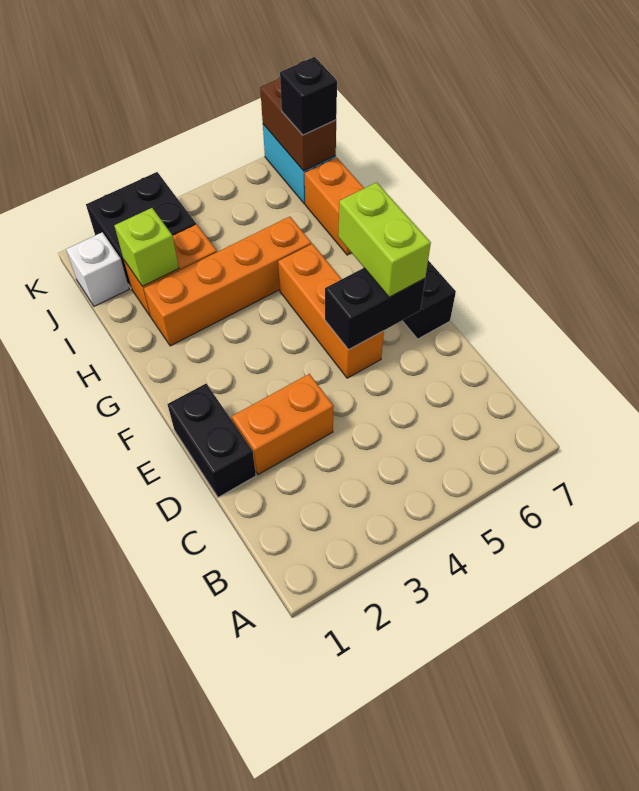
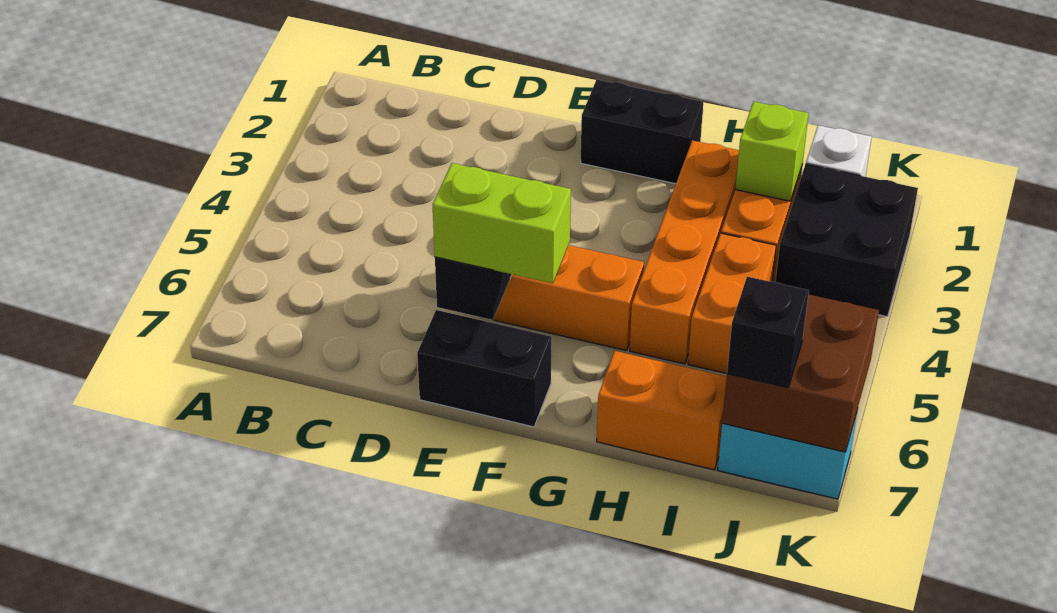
black 1x2 brick [168,384,256,497] -> black 1x2 brick moved to [581,80,703,184]
orange 1x2 brick [232,374,334,475] -> orange 1x2 brick moved to [688,233,776,374]
brown 1x2 brick [260,78,336,171] -> brown 2x2 brick [722,294,879,452]

